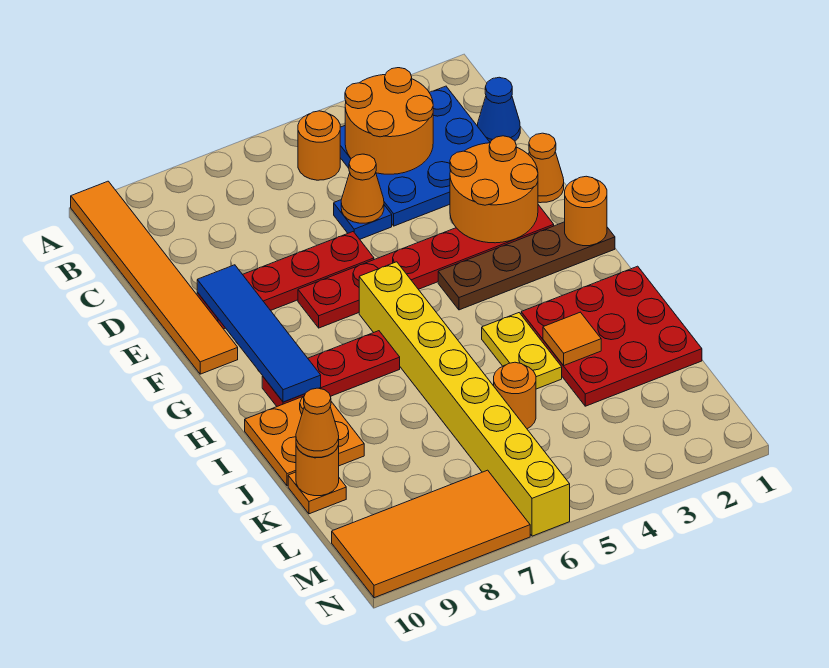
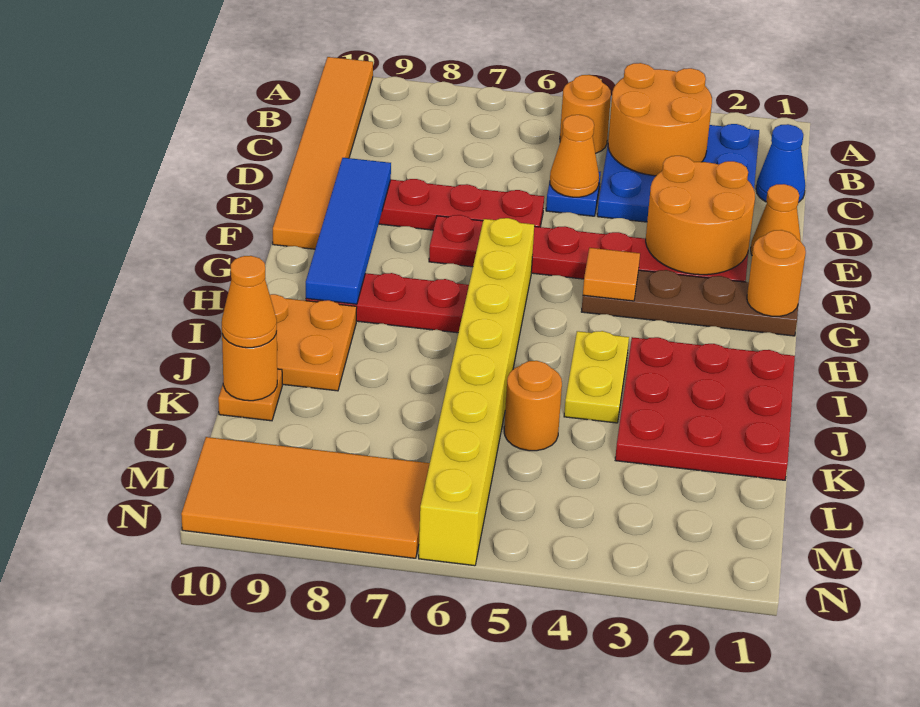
orange 1x1 tile [543,312,601,366] -> orange 1x1 tile moved to [583,248,640,301]

